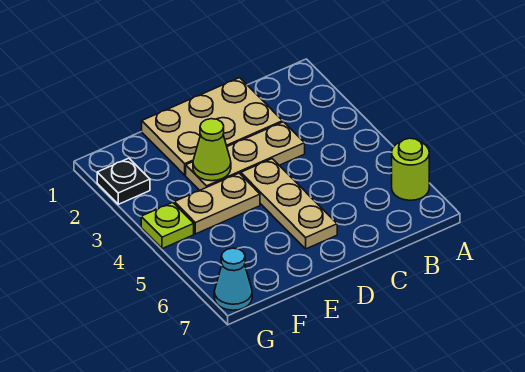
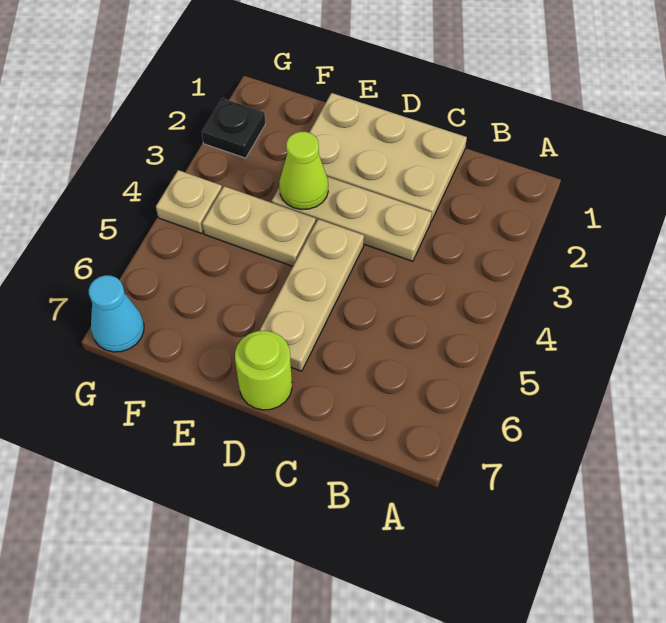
lime 1x1 round brick [392,138,429,200] -> lime 1x1 round brick moved to [235,331,292,410]
lime 1x1 plate [141,202,194,249] -> tan 1x1 plate [156,170,222,234]

